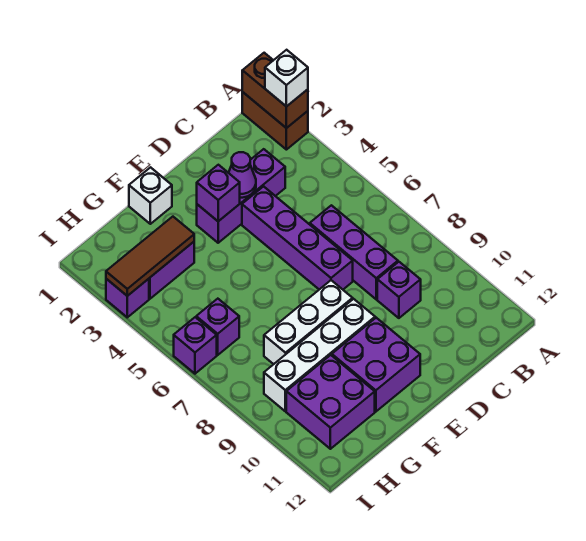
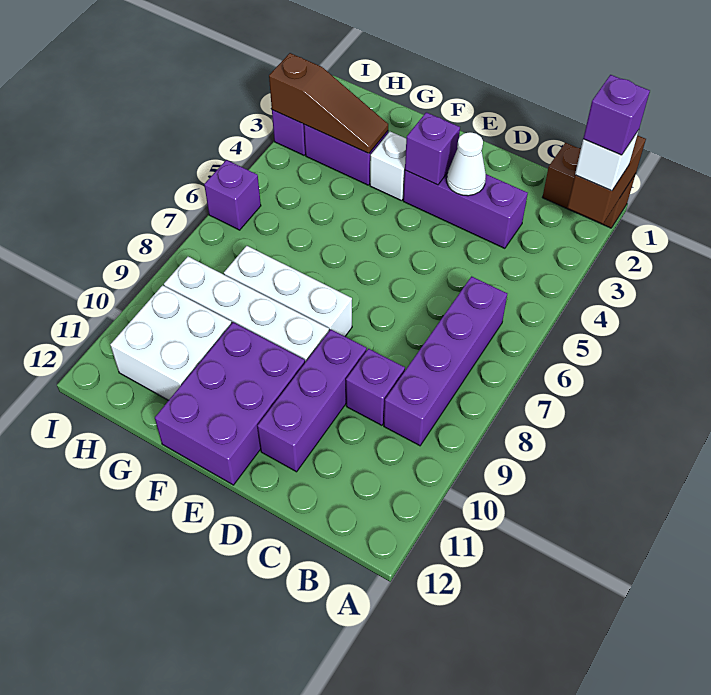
brown 1x2 brick [242,92,308,150] -> brown 1x2 brick turned to [542,143,636,228]
purple 1x3 brick [310,205,398,299] -> purple 1x3 brick moved to [257,330,367,472]
purple 1x1 cone [229,152,256,198] -> white 1x1 cone [447,132,486,196]
purple 1x4 brick [242,186,353,289] -> purple 1x4 brick moved to [384,276,508,446]
purple 2x2 brick [332,318,420,412] -> purple 2x3 brick [155,322,305,485]
white 1x1 brick [129,167,172,224] -> white 1x1 brick moved to [370,132,406,201]
brown 1x3 tile [106,217,194,296] -> brown 1x3 slope [269,53,388,154]
purple 2x2 brick [286,355,375,449] -> white 2x2 brick [110,285,232,400]
purple 1x1 brick [196,299,239,355] -> purple 1x1 brick moved to [583,75,650,155]

